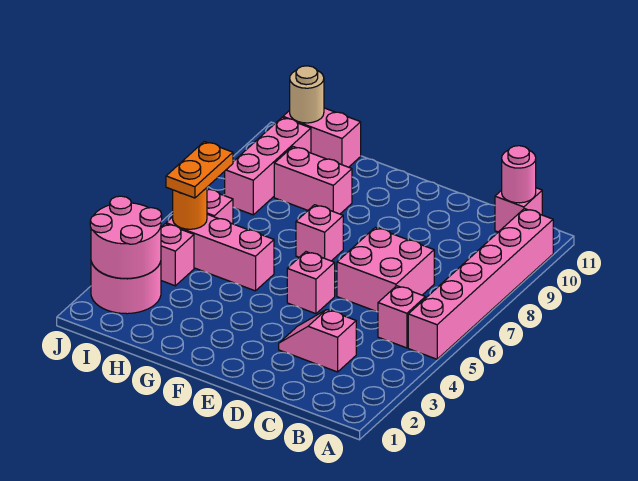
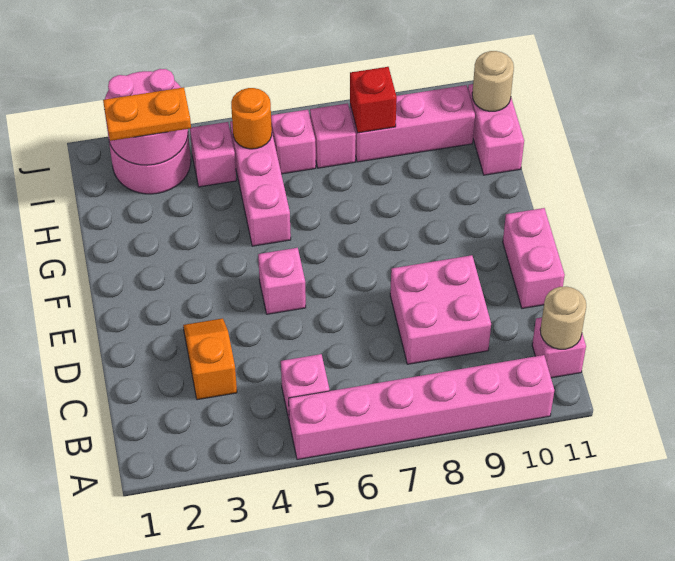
pink 1x1 round brick [502,146,536,203] -> tan 1x1 round brick [540,286,586,349]
pink 1x2 slope [279,310,356,372] -> orange 1x2 slope [183,318,237,400]
pink 2x2 brick [337,228,434,312] -> pink 2x2 brick moved to [390,255,491,364]
pink 1x1 brick [296,205,343,261] -> pink 1x1 brick moved to [310,103,356,168]
pink 1x2 brick [274,147,352,214] -> pink 1x2 brick moved to [503,208,565,308]
orange 1x2 plate [166,142,233,198] -> orange 1x2 plate moved to [103,87,191,141]
none -> red 1x1 brick [350,67,397,133]

